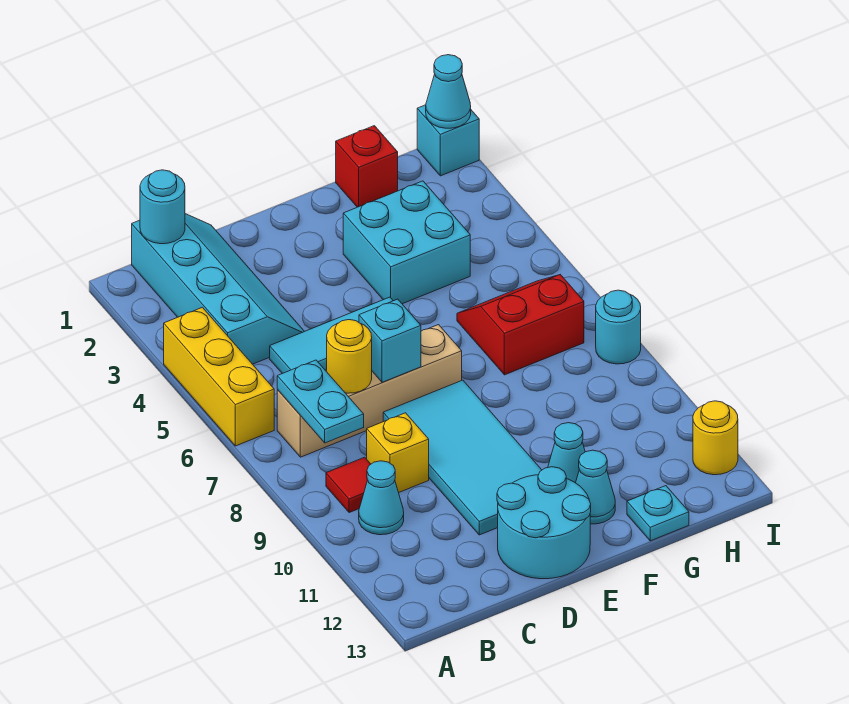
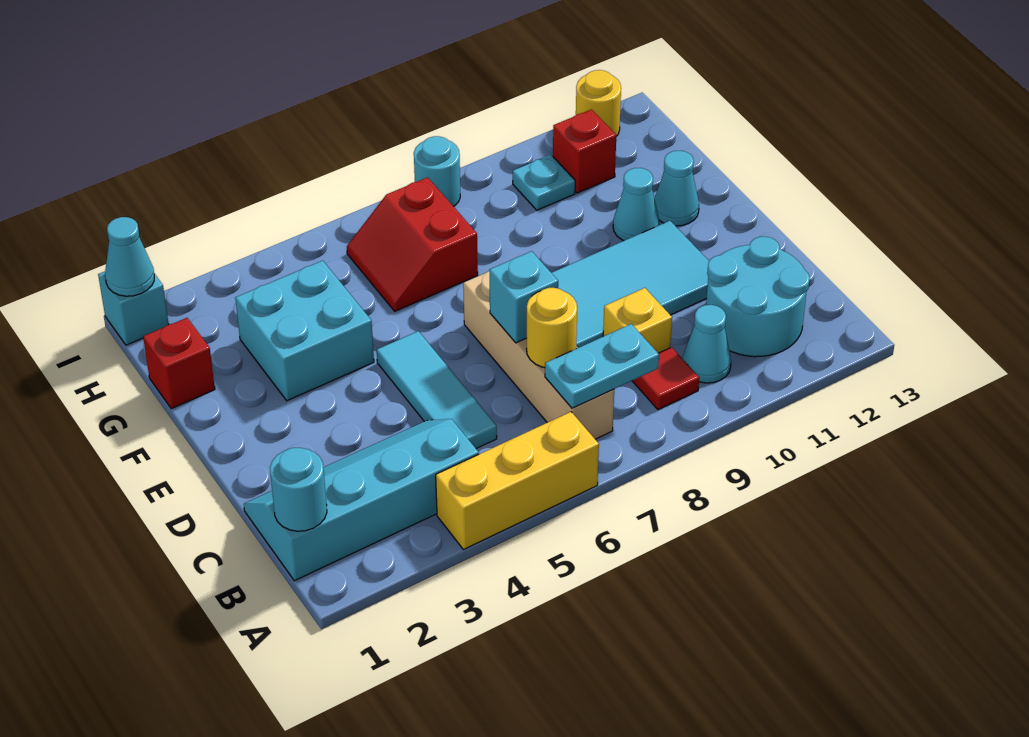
cyan 2x2 round brick [497,467,591,579] -> cyan 2x2 round brick moved to [706,237,810,357]
cyan 1x1 plate [627,486,689,541] -> cyan 1x1 plate moved to [513,155,575,210]
none -> red 1x1 brick [553,109,616,193]

